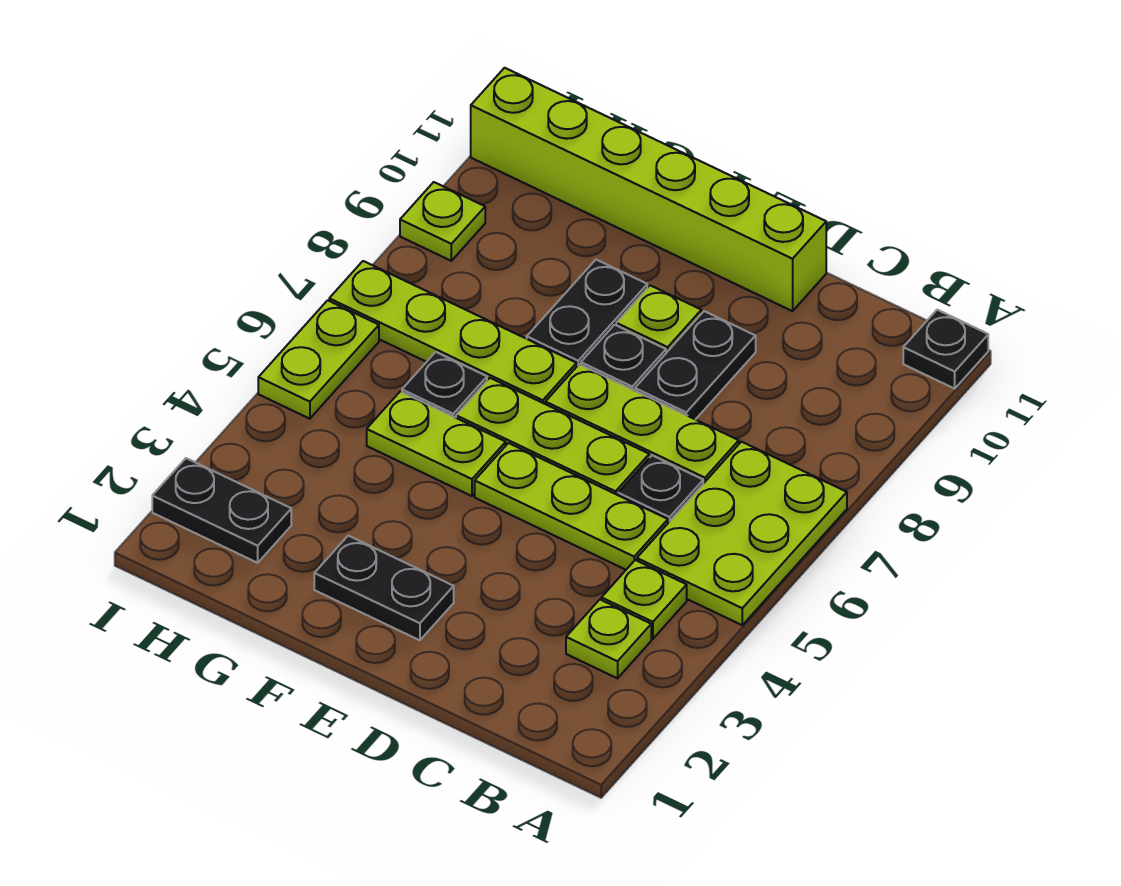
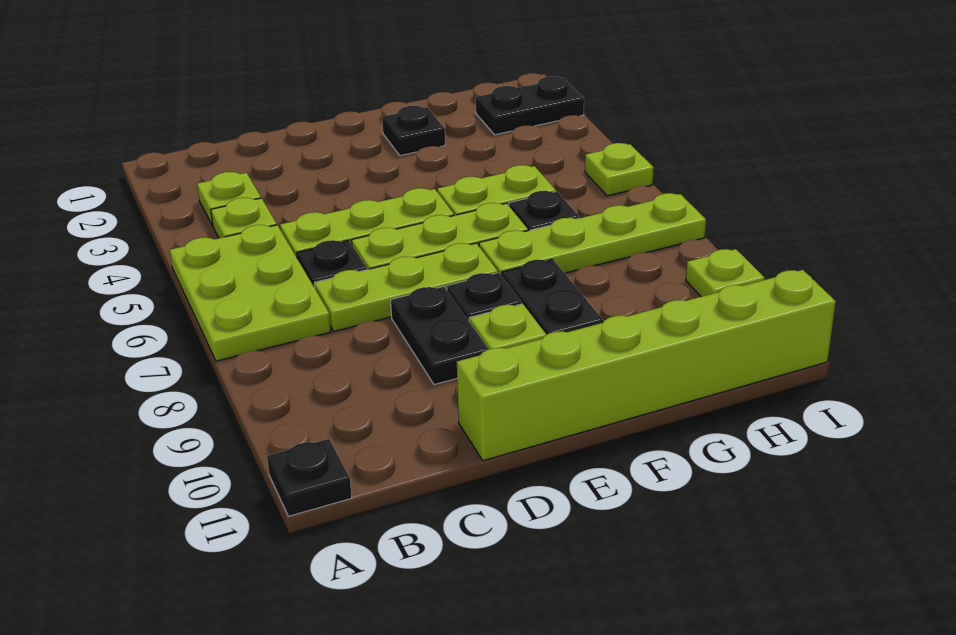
black 1x2 plate [314,536,454,640] -> black 1x1 plate [382,106,445,156]
lime 1x2 plate [258,300,379,419] -> lime 1x1 plate [585,143,654,196]

